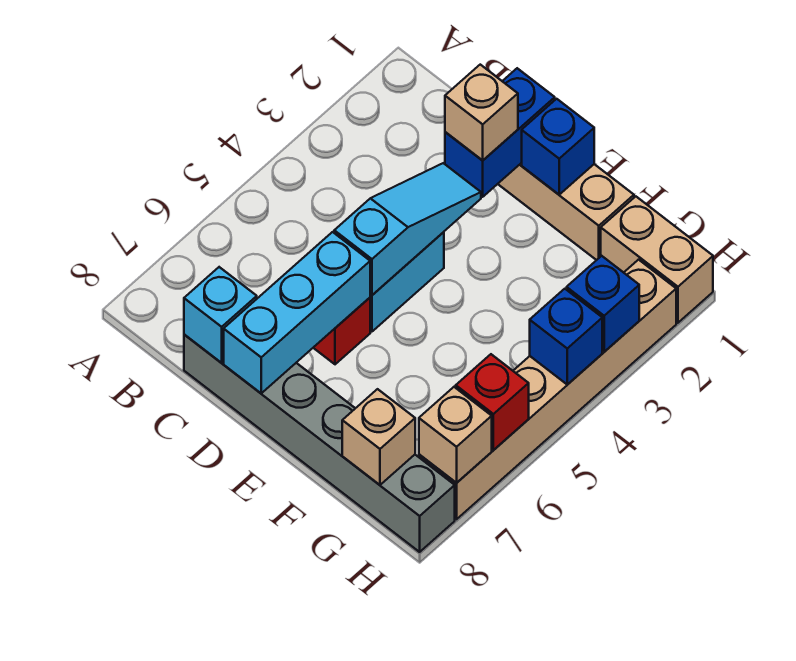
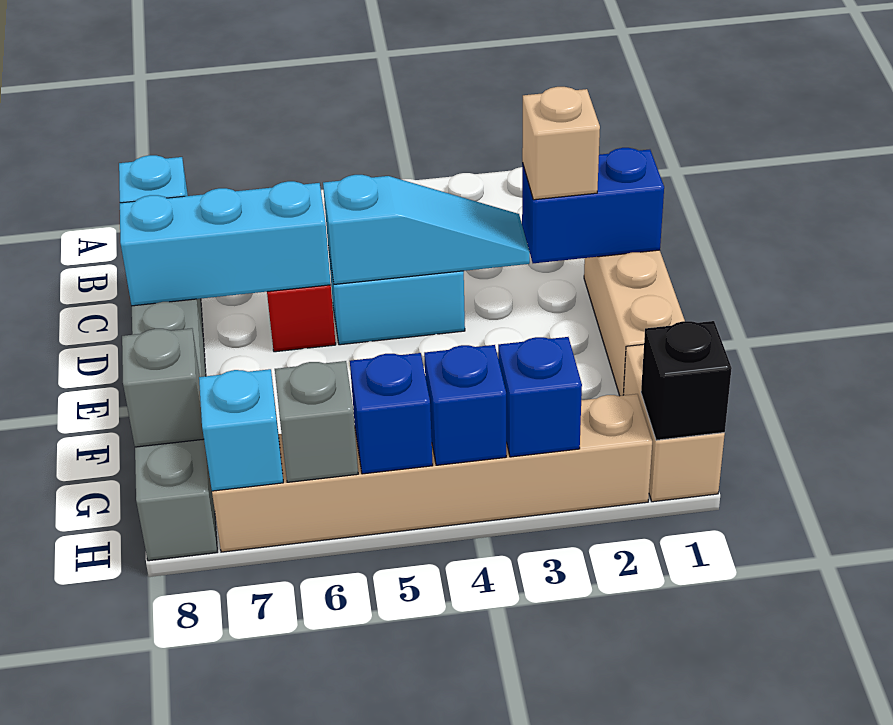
blue 1x1 brick [522,99,594,195] -> blue 1x1 brick moved to [350,353,433,474]
tan 1x1 brick [342,389,415,485] -> grey 1x1 brick [122,328,204,447]
none -> black 1x1 brick [641,321,732,440]
red 1x1 brick [456,354,529,450] -> grey 1x1 brick [275,361,358,482]
tan 1x1 brick [419,387,492,483] -> cyan 1x1 brick [199,369,283,491]

